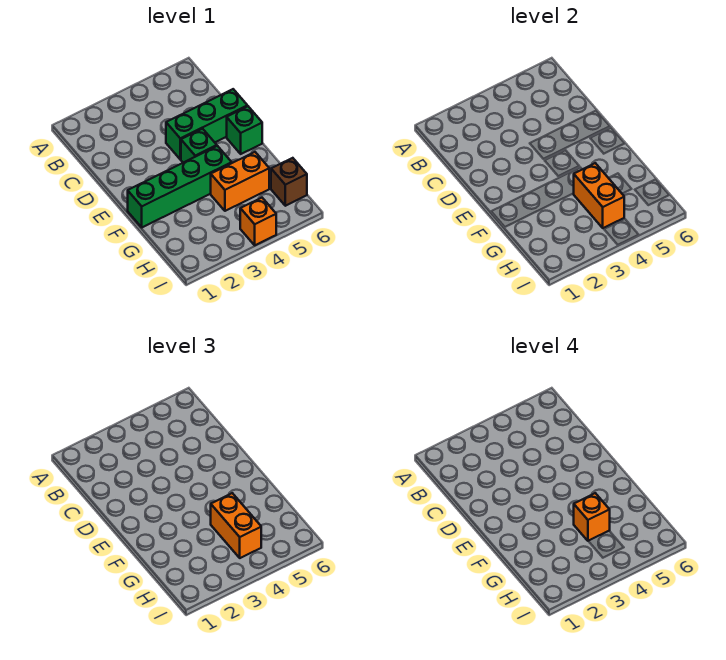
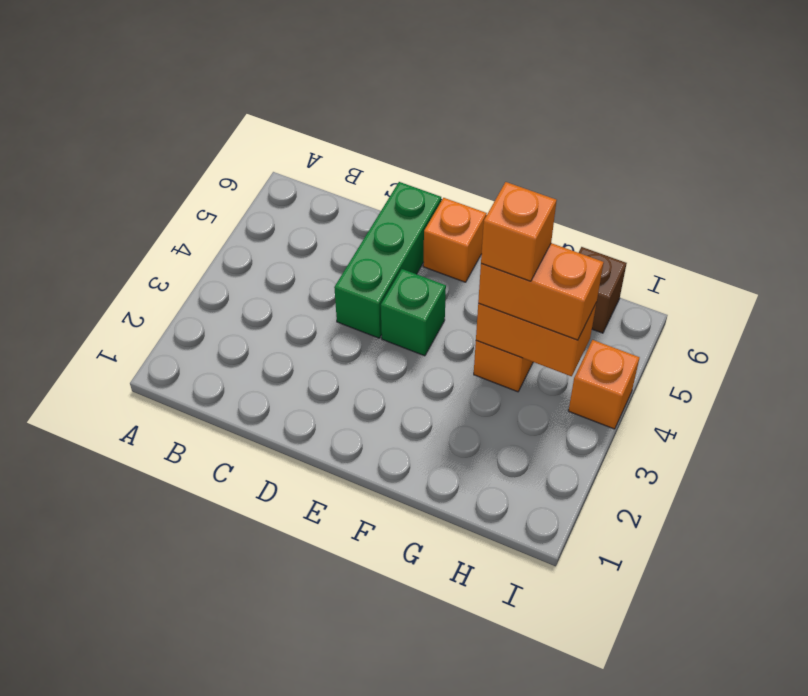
green 1x1 brick [227,106,262,154] -> orange 1x1 brick [423,198,487,282]
green 1x4 brick [128,146,232,227] -> none

